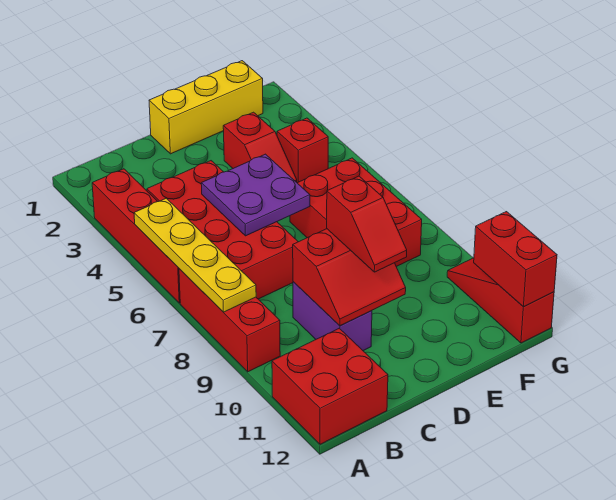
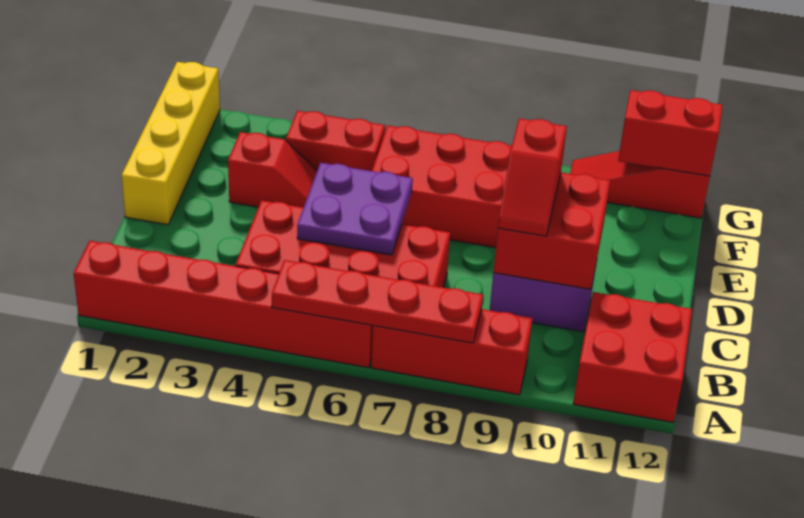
red 1x4 brick [92,169,180,303] -> red 1x6 brick [74,241,373,368]
yellow 1x4 plate [134,198,256,312] -> red 1x4 plate [272,260,483,343]
red 2x2 slope [293,229,406,326] -> red 2x2 brick [493,172,610,289]
yellow 1x3 brick [149,61,263,154] -> yellow 1x4 brick [122,62,220,225]
red 1x2 slope [327,176,407,272] -> red 1x2 slope turned to [498,118,567,236]
red 1x1 brick [277,118,328,183] -> red 1x2 brick [286,111,385,171]

